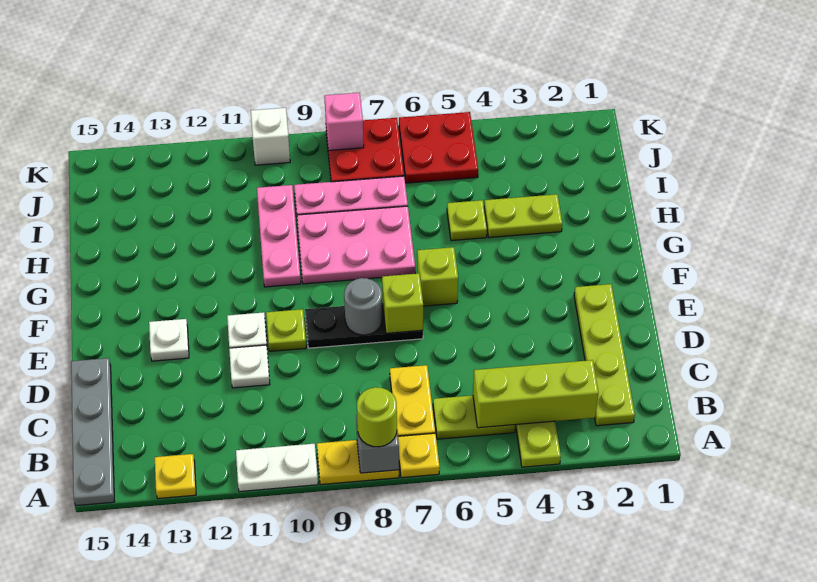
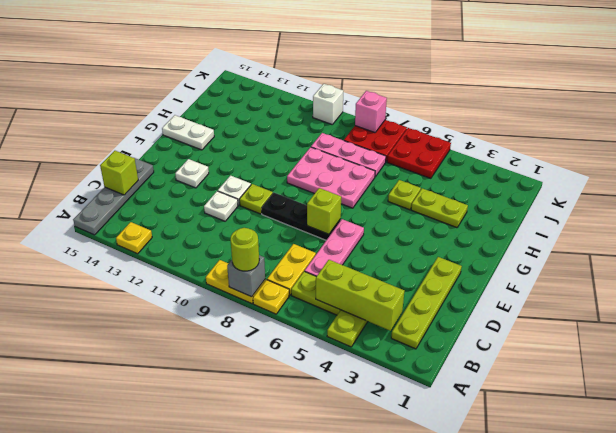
white 1x2 plate [236,444,318,492] -> white 1x2 plate moved to [162,115,214,150]
grey 1x1 round brick [344,278,382,335] -> none
lime 1x1 brick [417,247,458,306] -> lime 1x1 brick moved to [100,151,138,195]
pink 1x3 plate [257,185,301,287] -> pink 1x3 plate moved to [305,219,364,276]

